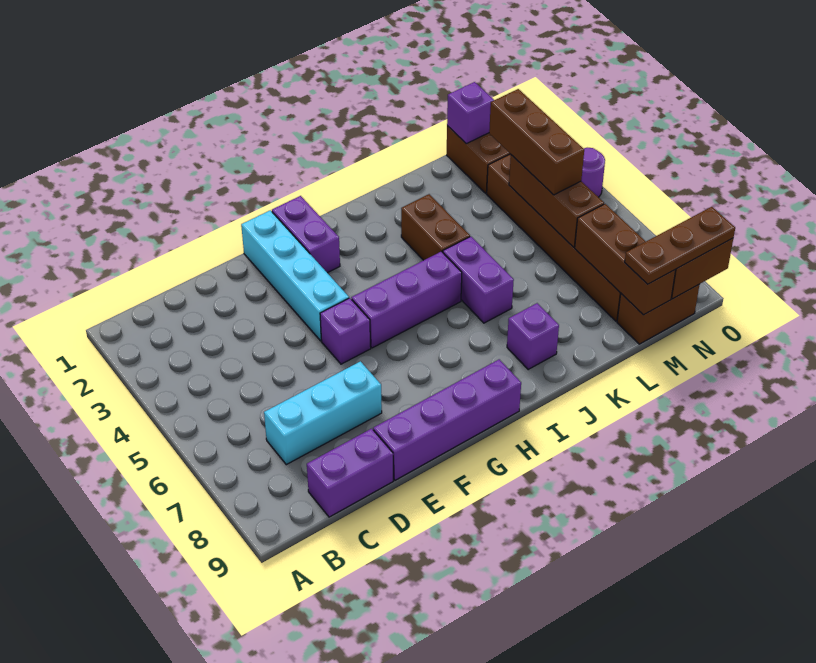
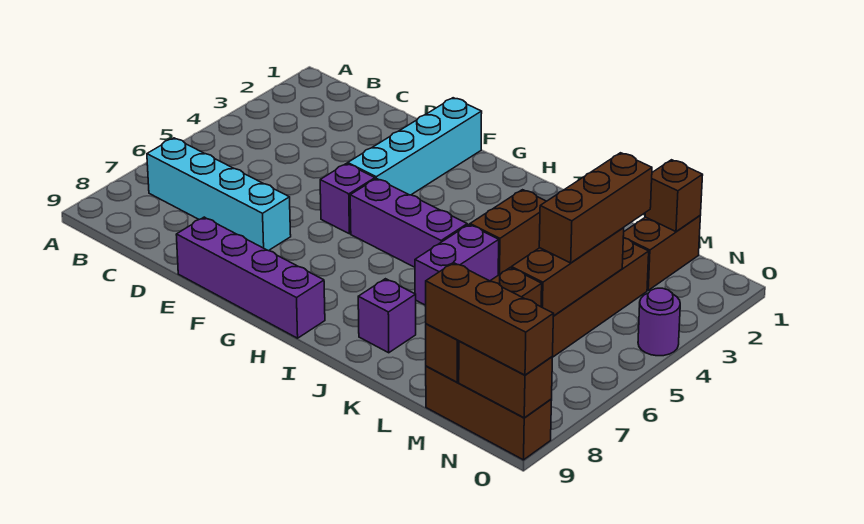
cyan 1x3 brick [264,361,382,465] -> cyan 1x4 brick [147,138,291,251]
purple 1x2 brick [307,429,393,517] -> none
purple 1x2 brick [272,196,340,273] -> none
purple 1x1 brick [447,82,494,144] -> brown 1x1 brick [645,160,703,232]
brown 1x2 brick [617,284,700,344] -> brown 1x3 brick [426,366,552,460]
brown 1x3 plate [625,207,735,284] -> brown 1x3 brick [426,263,553,375]

